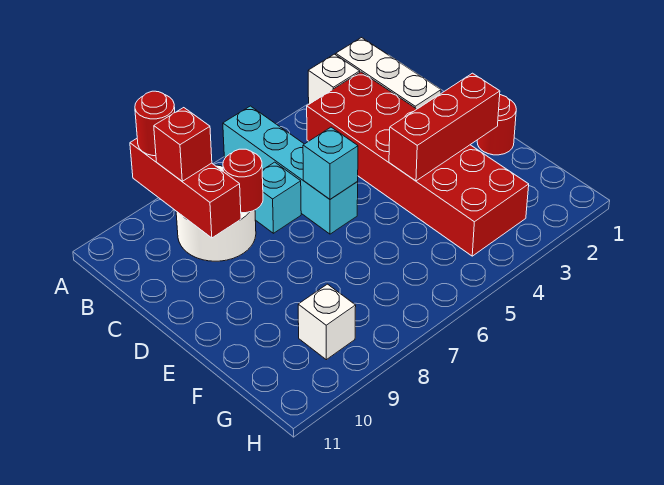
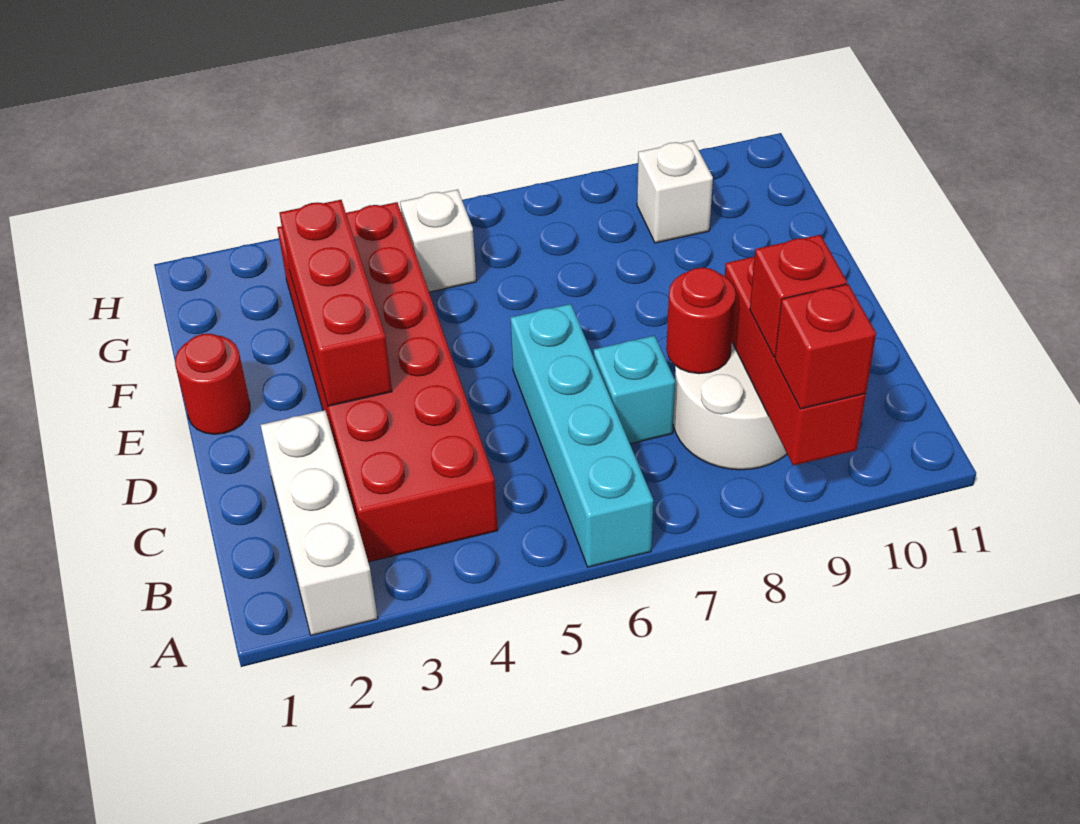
white 1x1 brick [308,54,360,104] -> white 1x1 brick moved to [400,190,476,292]
red 1x1 round brick [135,91,175,156] -> red 1x1 brick [775,284,876,409]
cyan 1x1 brick [303,127,358,199] -> none
red 1x3 brick [389,73,500,181] -> red 1x3 brick turned to [280,200,392,406]

